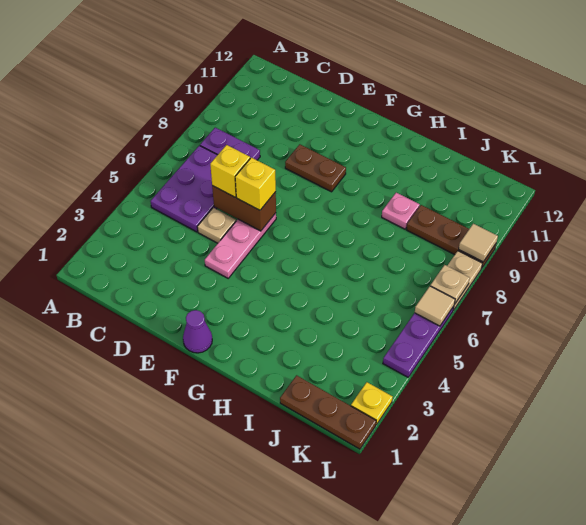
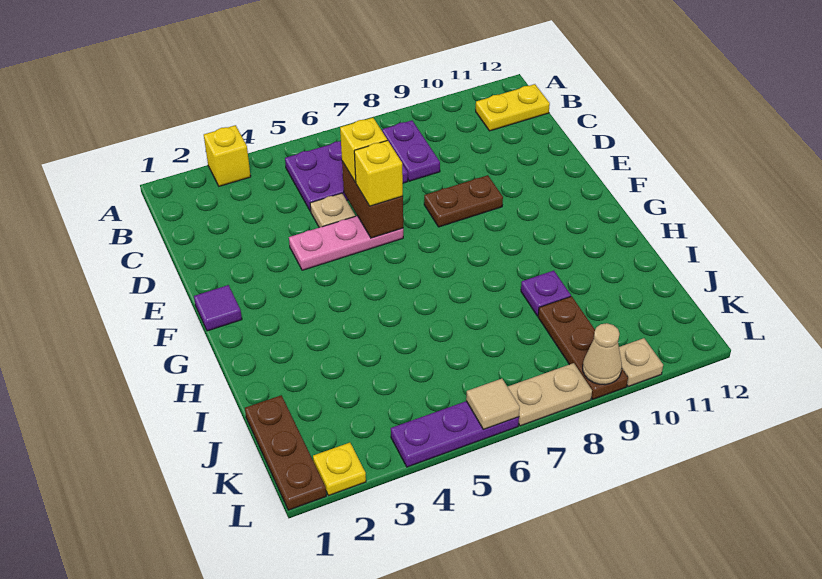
none -> yellow 1x1 brick [204,125,251,186]
none -> yellow 1x2 plate [476,84,550,131]
brown 1x2 plate [285,144,346,192] -> brown 1x2 plate turned to [424,175,503,227]
purple 1x1 cone [183,310,212,353] -> purple 1x1 tile [194,285,242,331]
pink 1x1 plate [382,193,420,229] -> purple 1x1 plate [521,271,571,316]
tan 1x1 plate [430,265,470,304] -> tan 1x1 plate moved to [619,338,663,386]
tan 1x1 tile [459,224,498,262] -> tan 1x1 cone [583,323,622,385]

